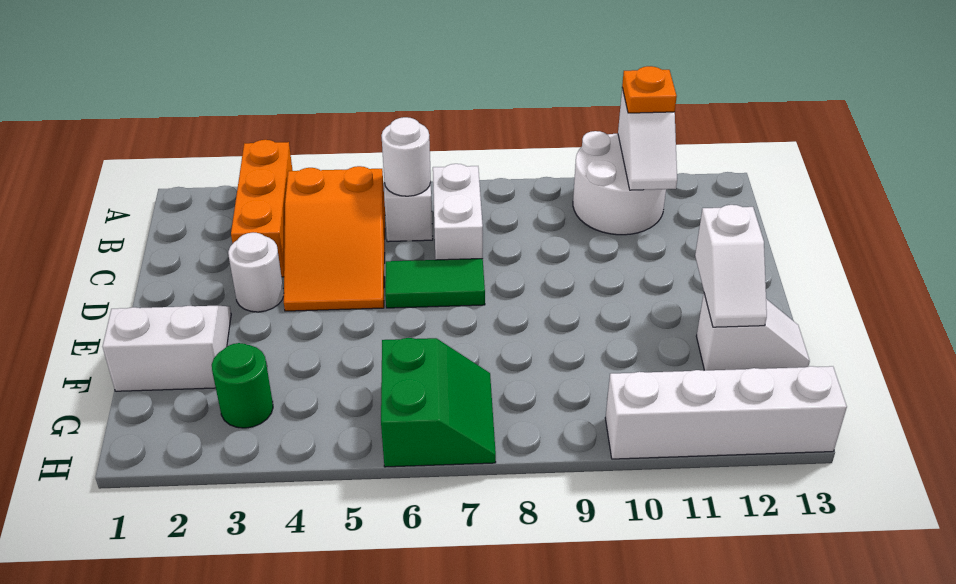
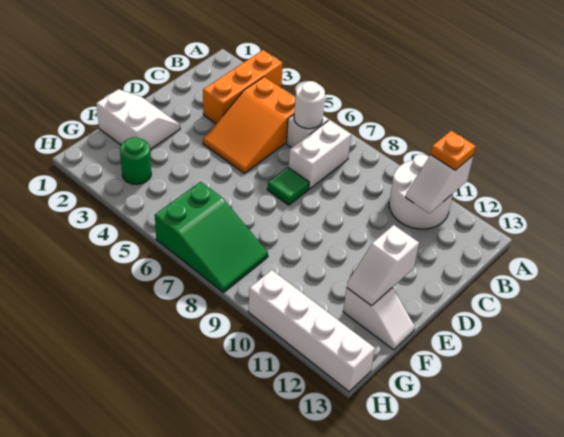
white 1x1 round brick [228,233,284,312] -> none
green 1x2 tile [385,259,485,308] -> green 1x1 tile [267,167,309,205]
green 2x2 slope [381,338,496,467] -> green 2x3 slope [155,182,268,292]

